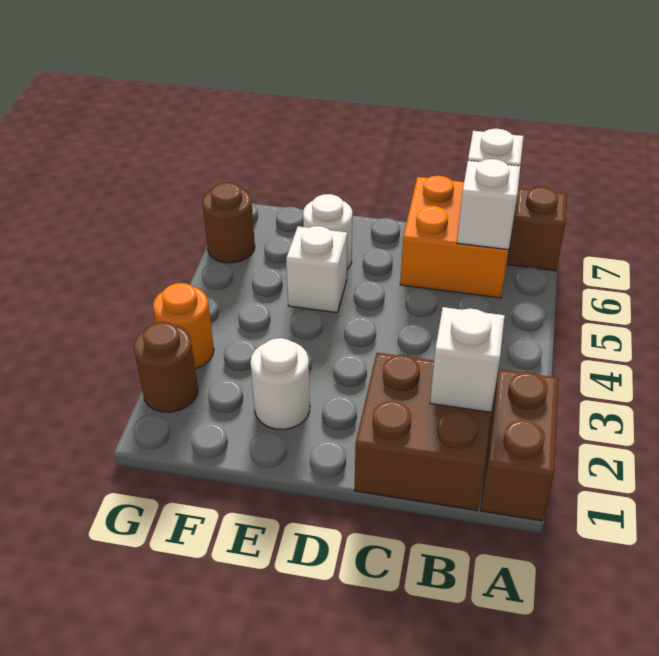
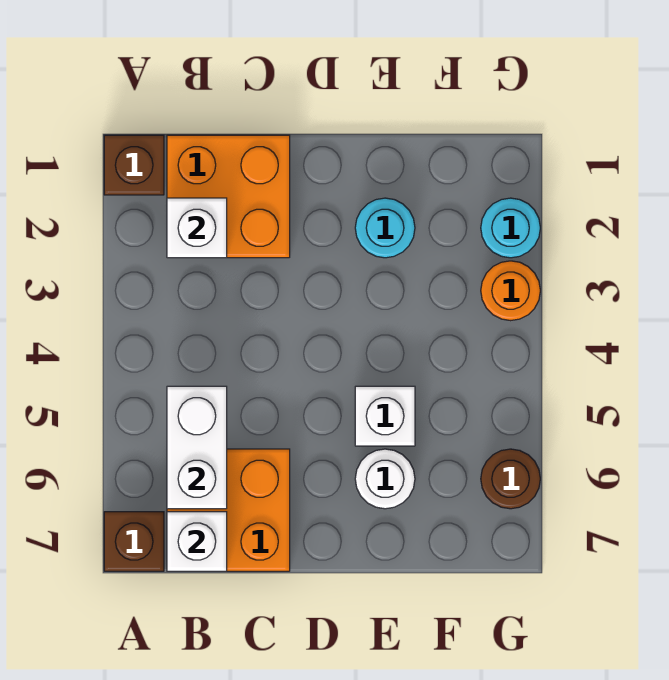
brown 1x2 brick [481,370,558,521] -> brown 1x1 brick [104,135,164,195]
brown 2x2 brick [354,353,491,510] -> orange 2x2 brick [167,135,290,258]
white 1x1 brick [457,159,520,250] -> white 1x2 brick [167,386,227,509]
white 1x1 round brick [250,338,310,430] -> cyan 1x1 round brick [355,198,415,258]
brown 1x1 round brick [134,322,198,412] -> cyan 1x1 round brick [481,198,540,258]

